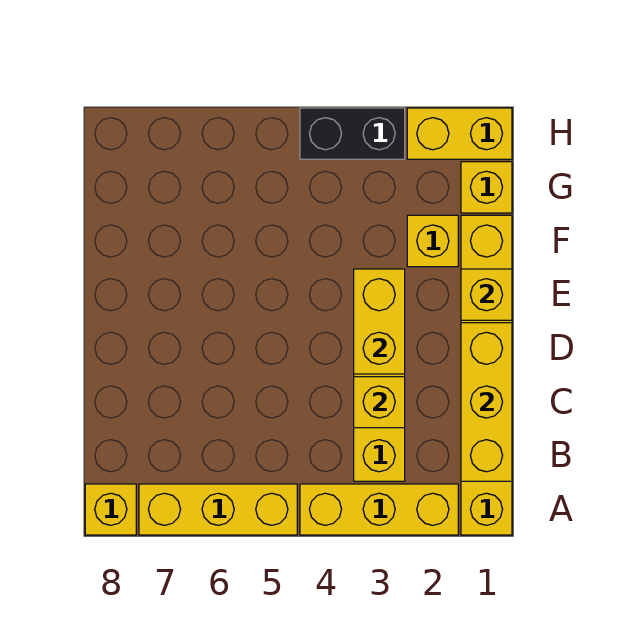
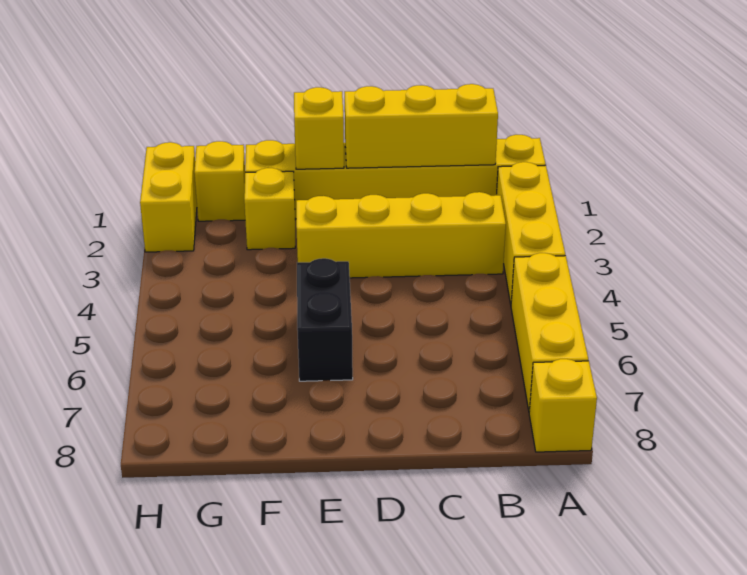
yellow 1x1 brick [354,377,405,428] -> none
yellow 1x2 brick [354,269,405,374] -> none
black 1x2 brick [300,108,405,159] -> black 1x2 brick moved to [297,258,353,381]

